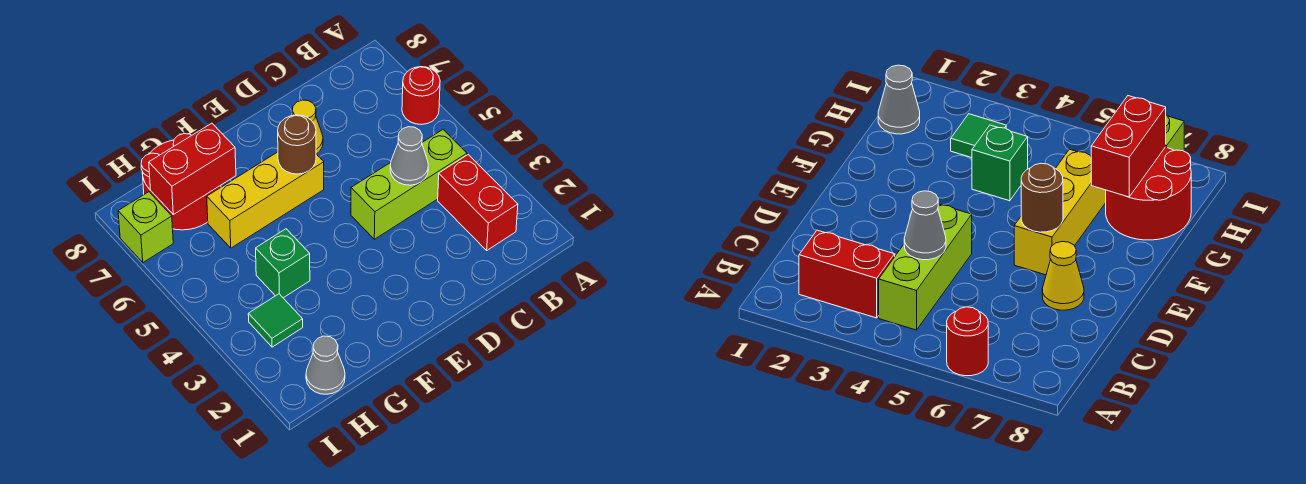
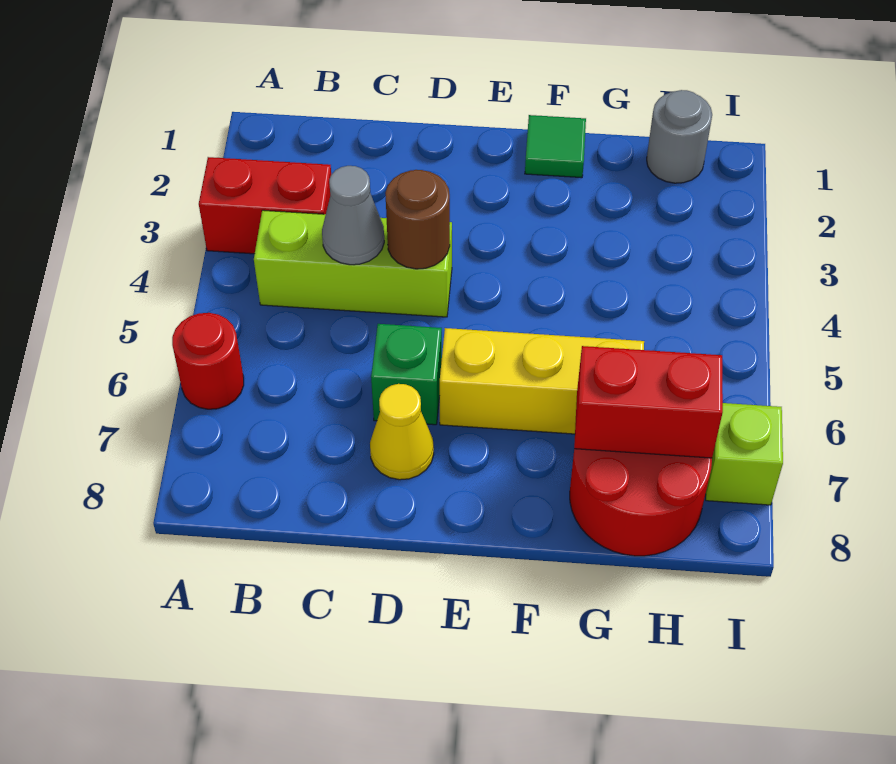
red 1x2 brick [438,155,518,250] -> red 1x2 brick turned to [199,157,331,254]
brown 1x1 round brick [278,115,316,174] -> brown 1x1 round brick moved to [385,170,450,269]
green 1x1 brick [256,229,310,298] -> green 1x1 brick moved to [371,324,442,425]
grey 1x1 cone [306,336,345,394] -> grey 1x1 round brick [647,90,712,183]
green 1x1 tile [248,294,303,347] -> green 1x1 tile moved to [525,115,586,178]

